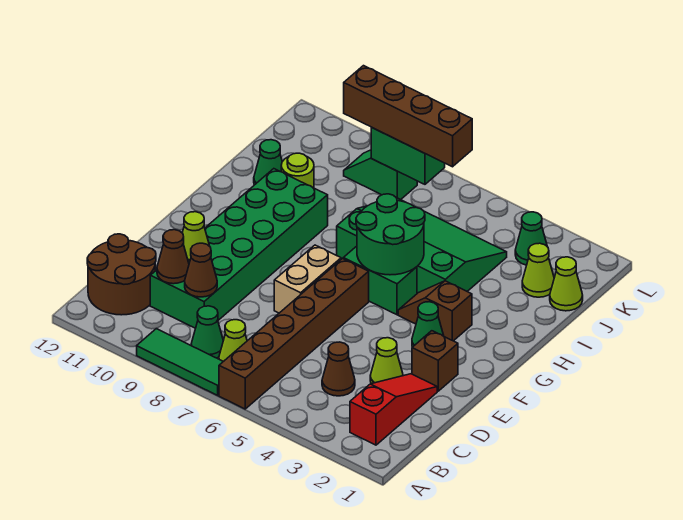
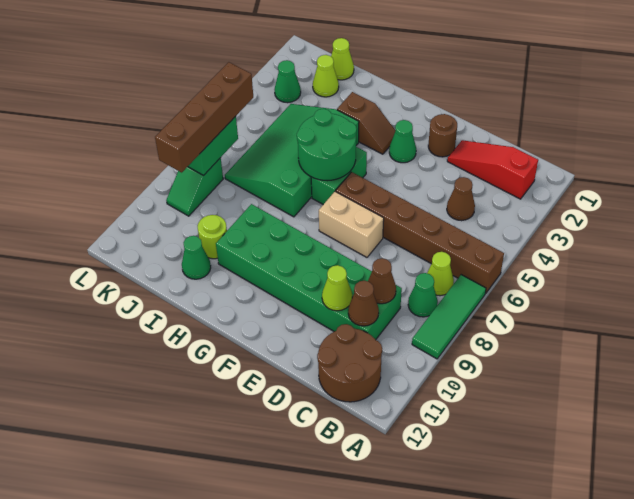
lime 1x1 cone [370,338,403,384] -> none
brown 1x1 brick [412,331,458,391] -> brown 1x1 round brick [428,114,457,157]
brown 1x2 slope [398,281,472,341] -> brown 1x2 slope turned to [337,92,395,154]

